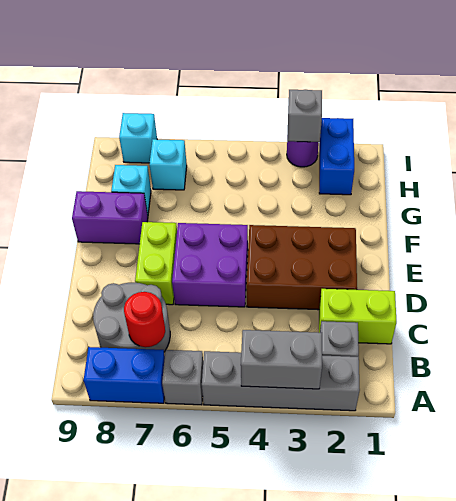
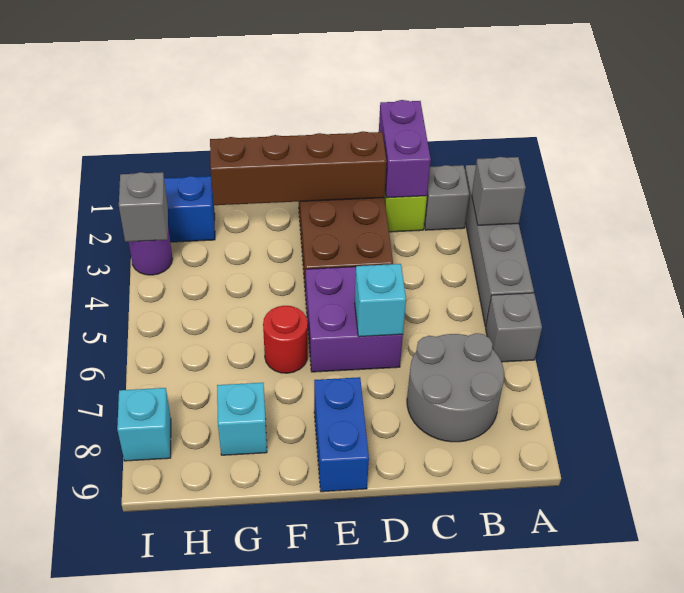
grey 1x2 brick [241,330,322,389] -> grey 1x1 brick [472,157,526,225]
blue 1x2 brick [84,347,165,403] -> blue 1x2 brick moved to [314,377,369,492]
red 1x1 round brick [124,292,165,347] -> red 1x1 round brick moved to [263,306,308,373]
none -> brown 1x4 brick [210,131,387,205]
lime 1x2 brick [135,222,177,305] -> none
purple 1x2 brick [72,191,148,244] -> purple 1x2 brick moved to [379,100,431,198]
cyan 1x1 brick [149,139,187,190] -> cyan 1x1 brick moved to [355,264,406,337]

